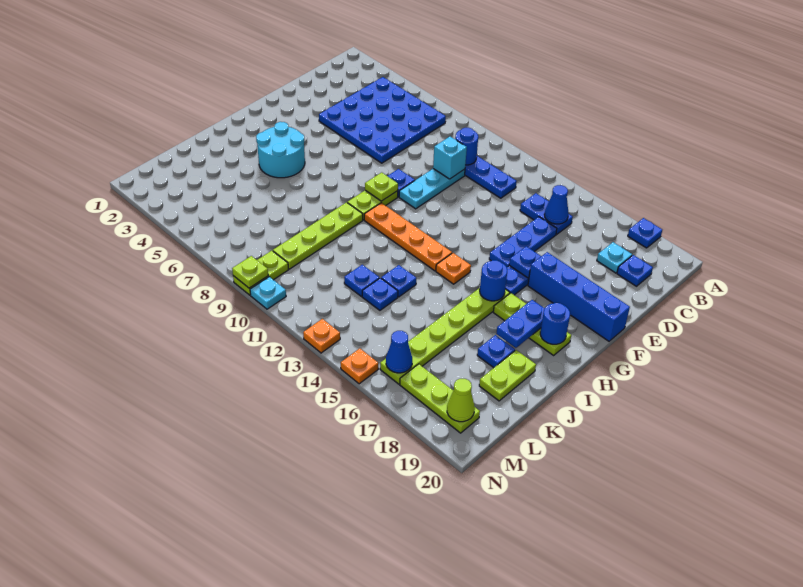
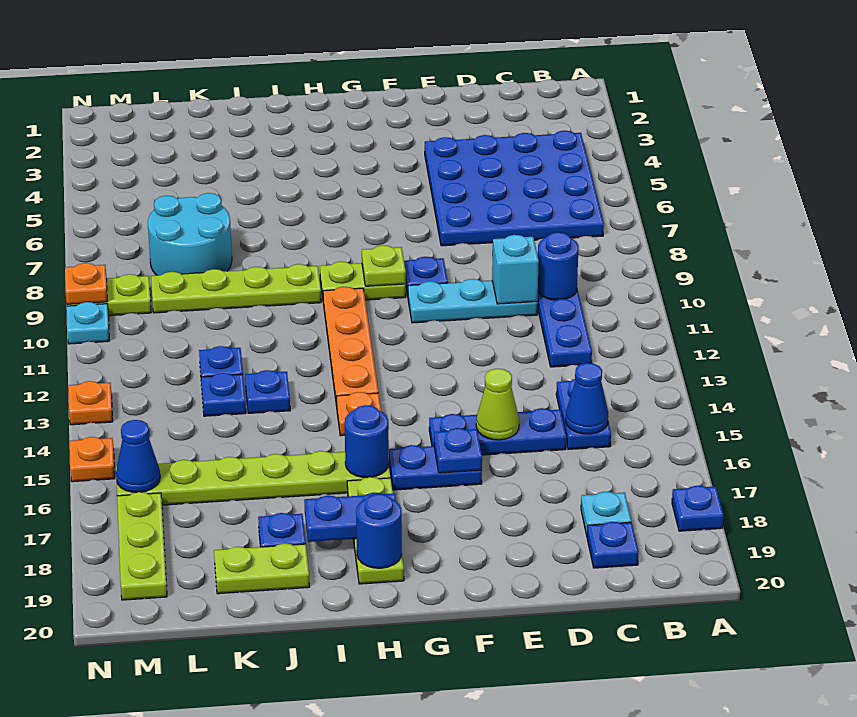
blue 1x4 brick [528,252,630,341] -> none
cyan 2x2 round brick [256,122,305,178] -> cyan 2x2 round brick moved to [148,193,232,275]
lime 1x1 cone [447,379,475,422] -> lime 1x1 cone moved to [476,369,519,440]
lime 1x1 plate [232,256,268,288] -> orange 1x1 plate [65,263,107,304]

